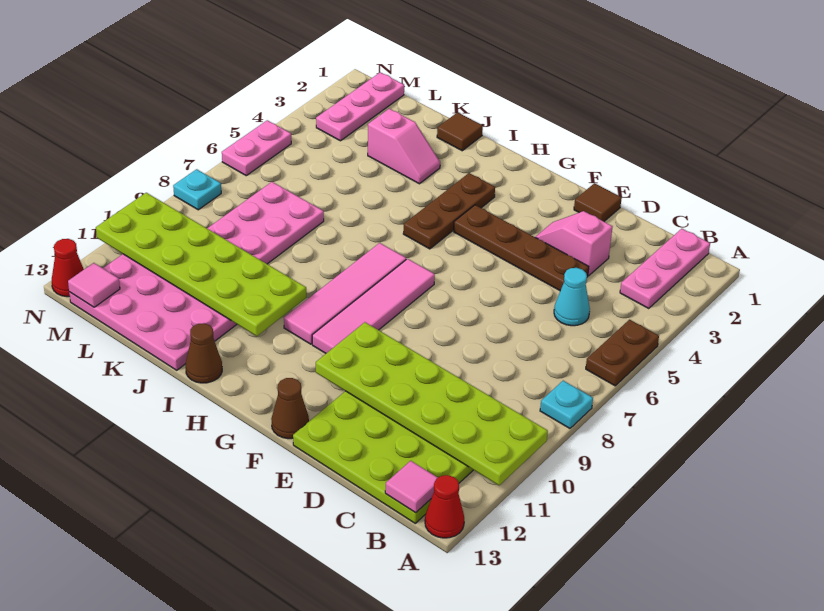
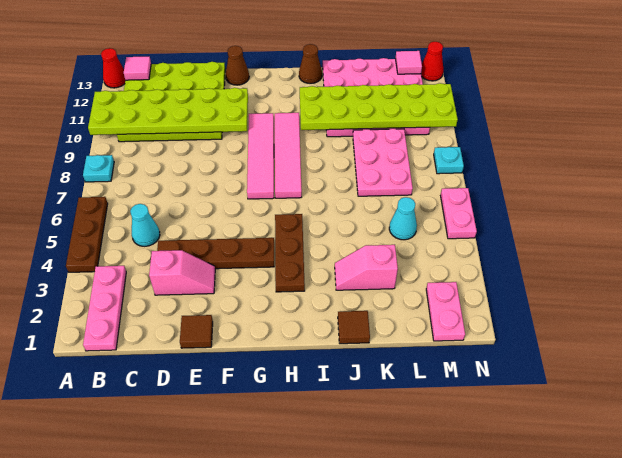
brown 1x2 plate [586,320,659,386] -> brown 1x3 plate [66,197,108,272]
none -> cyan 1x1 cone [389,197,417,240]
pink 1x3 plate [316,72,404,141] -> pink 1x2 plate [426,282,465,341]

